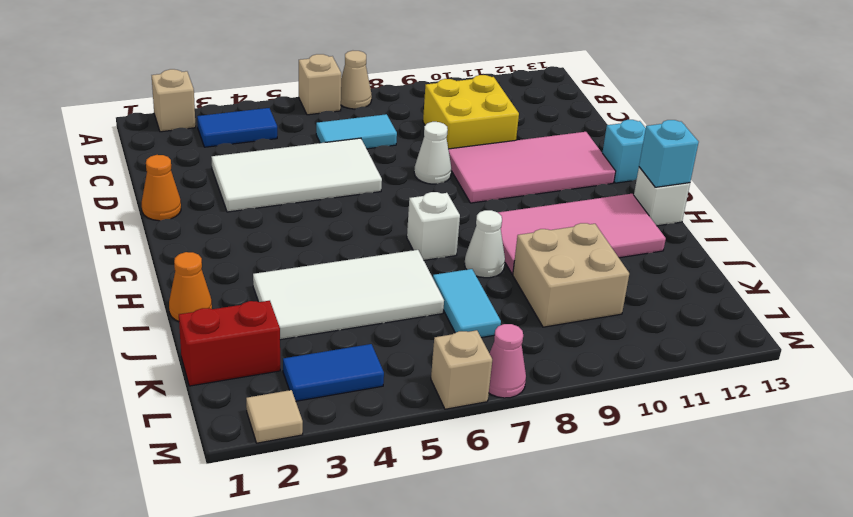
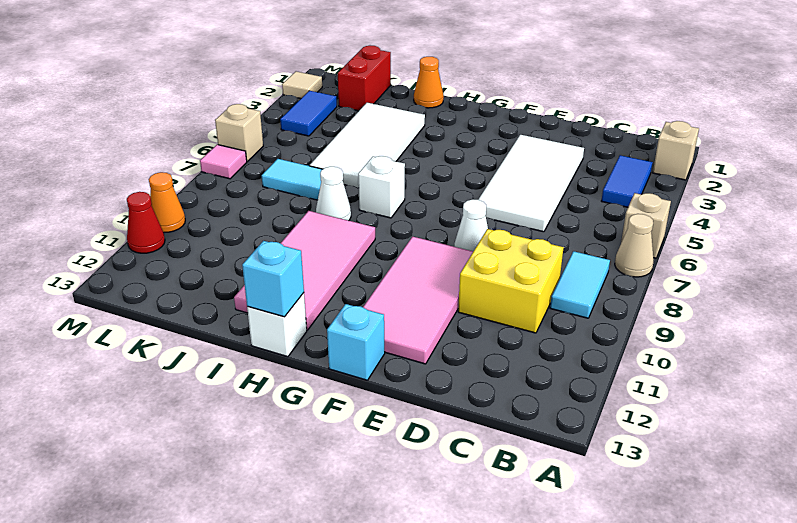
cyan 1x2 tile [316,114,397,149] -> cyan 1x2 tile moved to [550,251,610,318]
orange 1x1 cone [142,155,181,221] -> orange 1x1 cone moved to [149,172,185,233]
tan 2x2 brick [513,223,629,327] -> none
pink 1x1 cone [489,324,526,398] -> pink 1x1 tile [200,145,247,179]
none -> red 1x1 cone [127,192,165,253]

